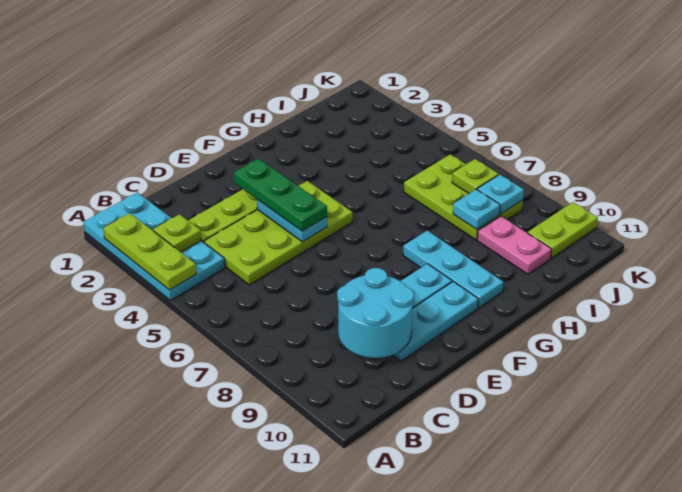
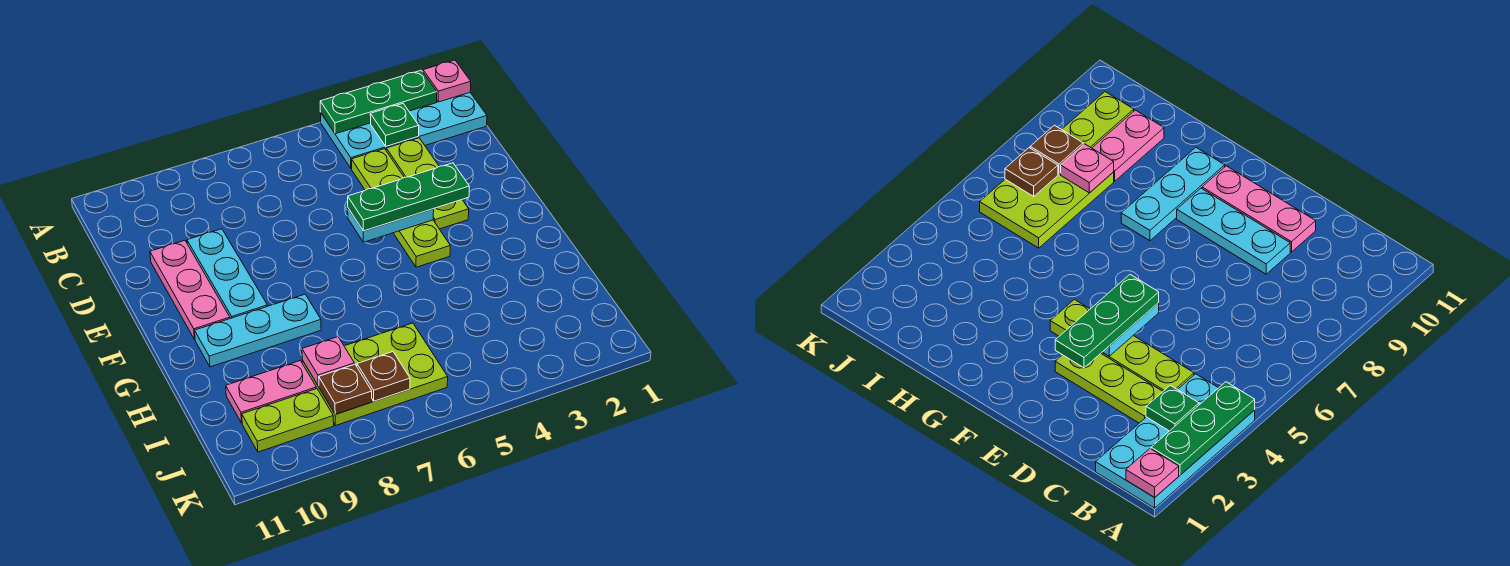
none -> pink 1x1 plate [423,60,471,102]
lime 1x3 plate [103,213,196,290] -> green 1x3 plate [320,70,437,134]
lime 1x1 plate [153,214,201,252] -> green 1x1 plate [370,104,419,146]
lime 2x4 plate [204,181,353,285] -> lime 1x4 plate [351,149,450,267]
cyan 2x2 round brick [337,268,414,358] -> none
cyan 1x3 plate [393,281,478,361] -> pink 1x3 plate [150,241,230,339]
cyan 1x1 plate [453,189,500,230] -> pink 1x1 plate [302,337,354,386]
lime 1x1 plate [452,159,499,194] -> brown 1x1 plate [357,352,410,401]
cyan 1x1 plate [477,175,524,214] -> brown 1x1 plate [319,364,372,414]
lime 1x2 plate [528,202,598,258] -> lime 1x2 plate turned to [242,389,334,452]

